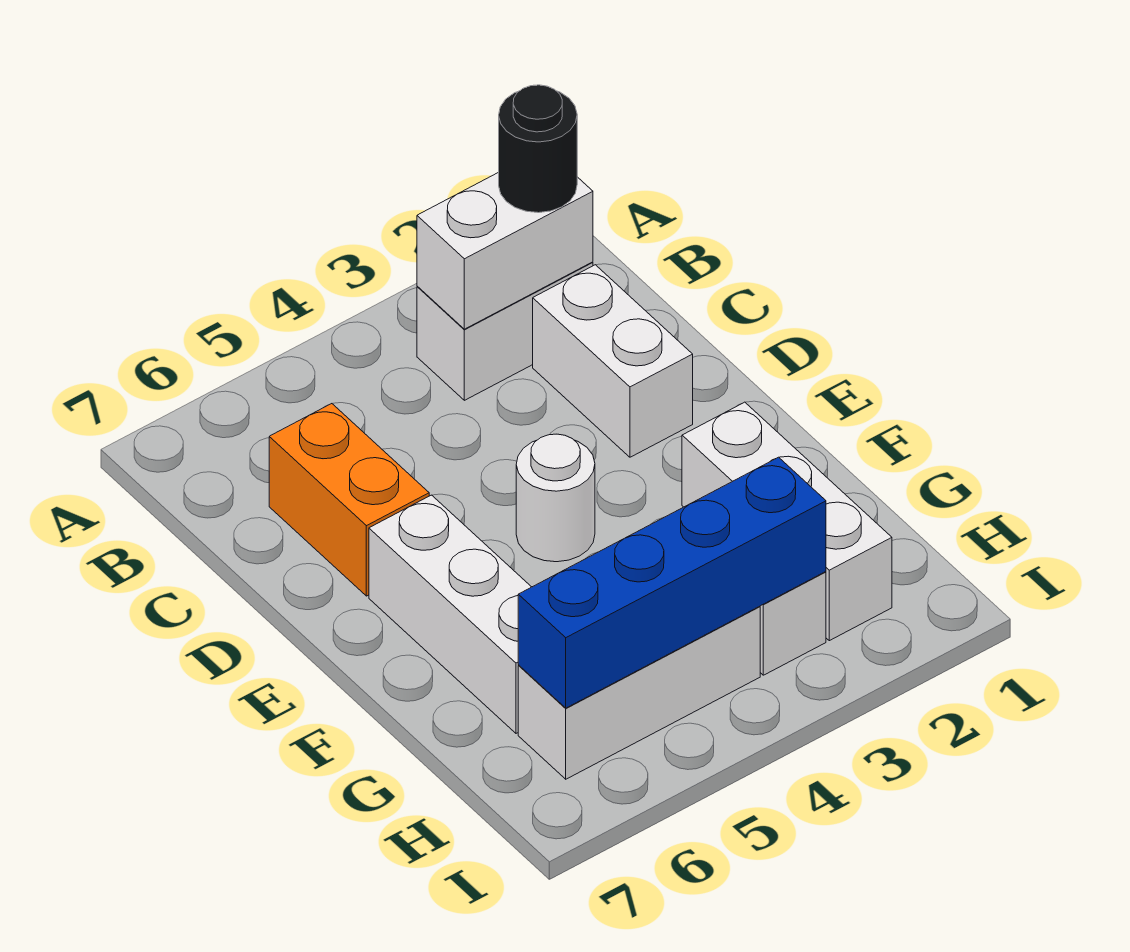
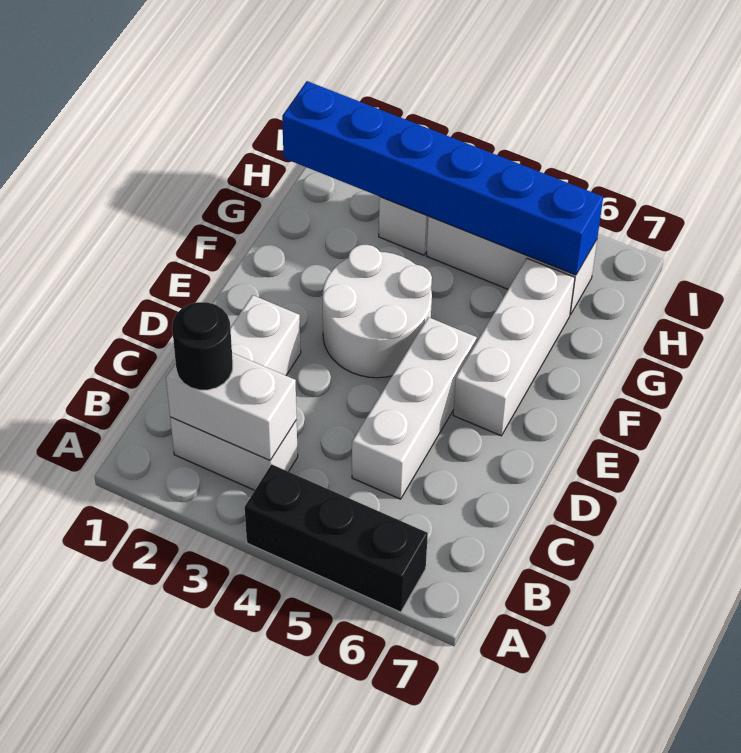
none -> black 1x3 brick [245,464,428,612]
orange 1x2 brick [269,404,429,596] -> none
white 1x1 round brick [516,434,595,562] -> white 2x2 round brick [323,245,432,378]
white 1x3 brick [682,402,892,641] -> white 1x3 brick moved to [352,317,477,499]
blue 1x4 brick [518,457,826,708] -> blue 1x6 brick [282,81,603,275]

